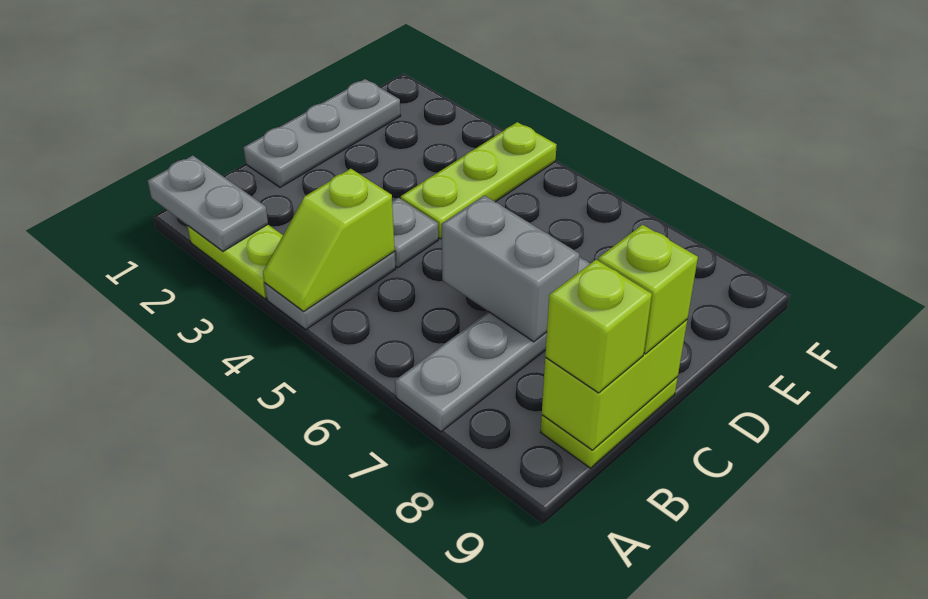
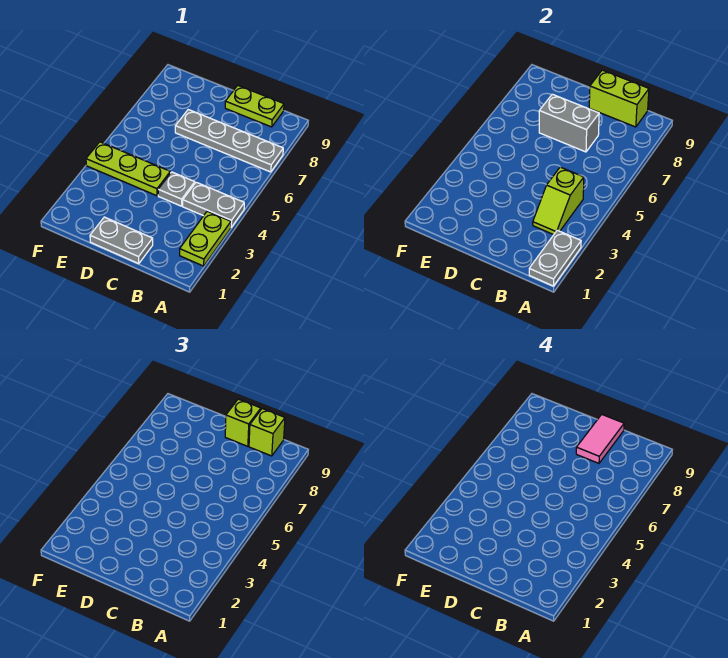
lime 1x2 slope [263,169,395,311] -> lime 1x2 slope turned to [533,167,584,235]
grey 1x3 plate [243,79,401,187] -> grey 1x2 plate [90,217,153,264]
grey 1x2 brick [442,195,579,342] -> grey 1x2 brick turned to [539,94,599,152]
none -> pink 1x2 tile [576,415,624,463]

